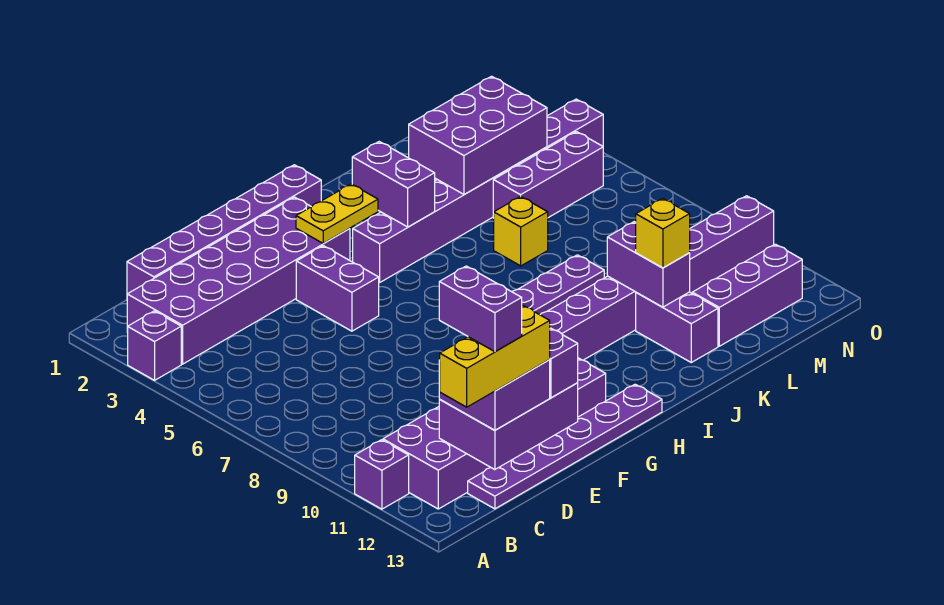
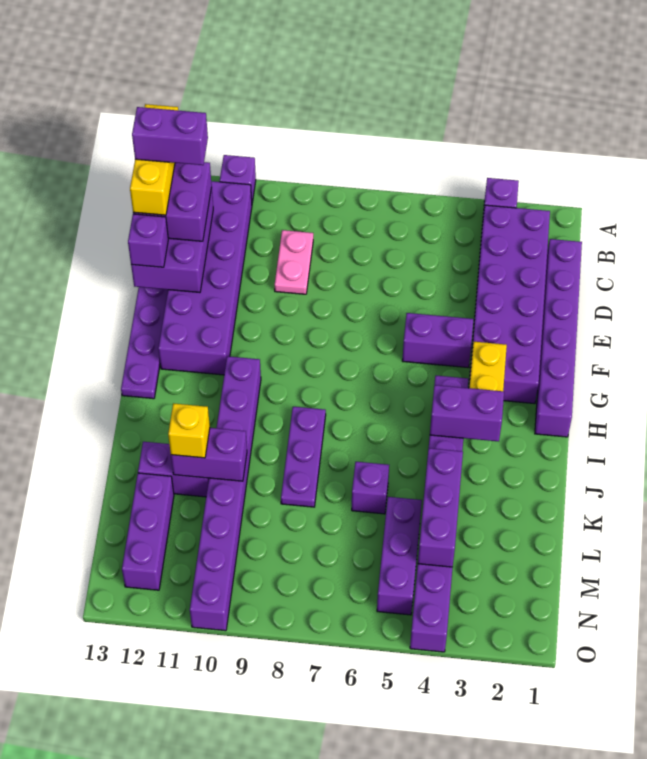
none -> pink 1x2 plate [275,230,313,294]
purple 2x3 brick [409,76,547,194] -> purple 1x3 brick [418,448,463,567]
yellow 1x1 brick [494,196,548,266] -> purple 1x1 brick [352,462,389,514]

